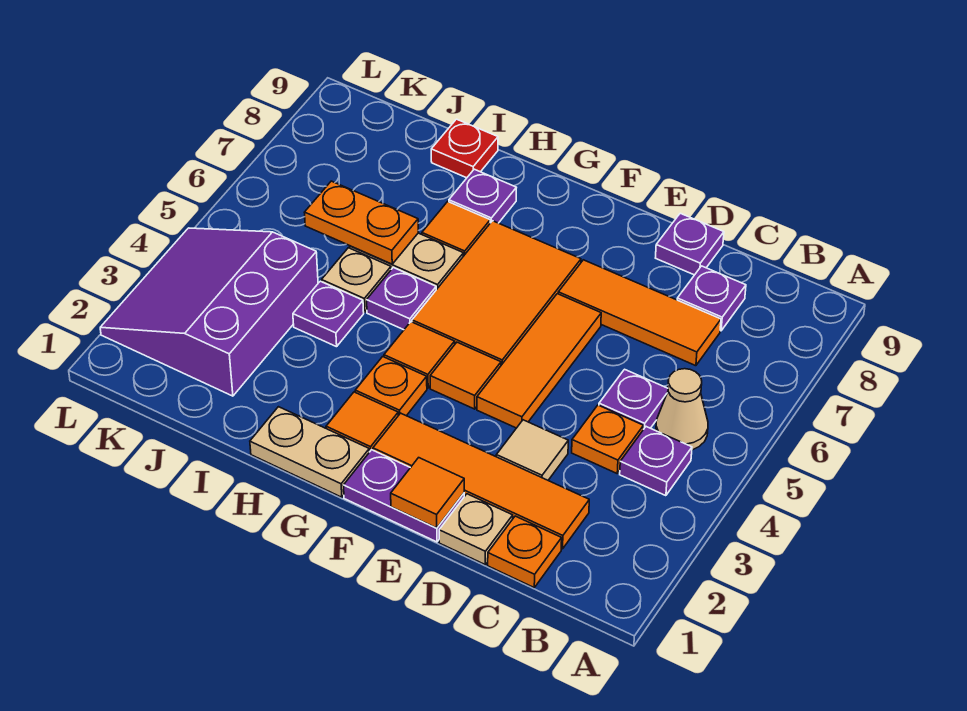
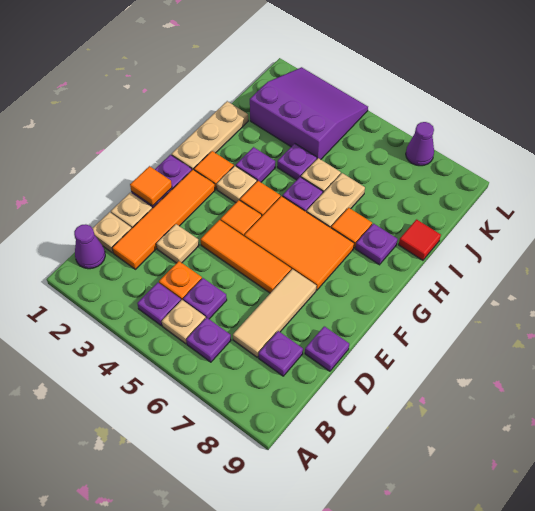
none -> purple 1x1 cone [74,224,105,269]
tan 1x1 cone [656,369,708,450] -> tan 1x1 plate [162,300,206,344]
none -> purple 1x1 plate [186,317,231,362]
orange 1x1 plate [488,516,562,587] -> tan 1x1 plate [92,212,131,253]
orange 1x3 tile [558,260,721,366] -> tan 1x3 tile [233,269,316,357]
tan 1x1 tile [496,420,568,480] -> tan 1x1 plate [156,224,199,263]
tan 1x2 plate [250,407,369,497] -> tan 1x3 plate [171,101,248,170]
orange 1x1 plate [355,357,427,416] -> tan 1x1 plate [217,166,257,203]
none -> purple 1x1 plate [236,147,275,182]
orange 1x2 plate [304,181,418,264] -> none
red 1x1 plate [431,119,498,178] -> red 1x1 tile [399,219,441,260]
none -> purple 1x1 cone [406,122,434,166]

